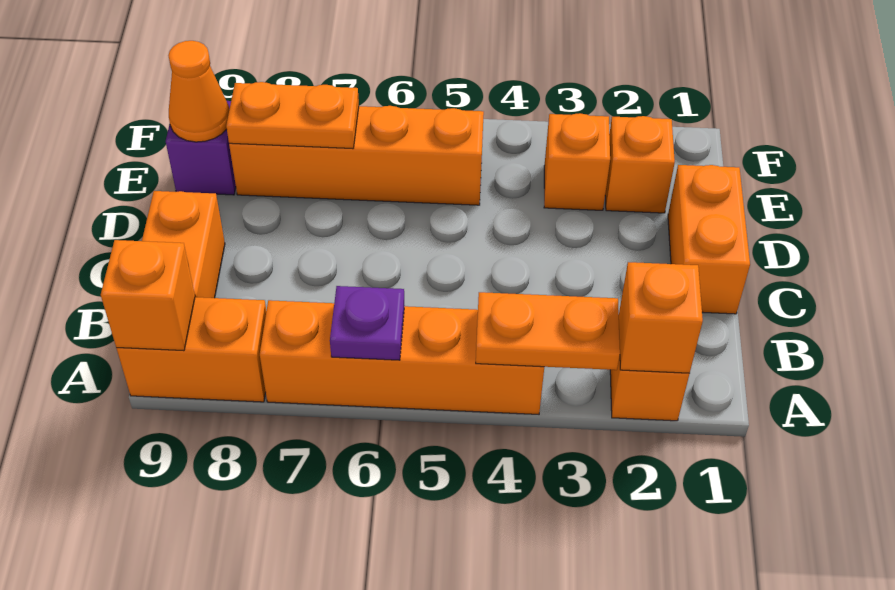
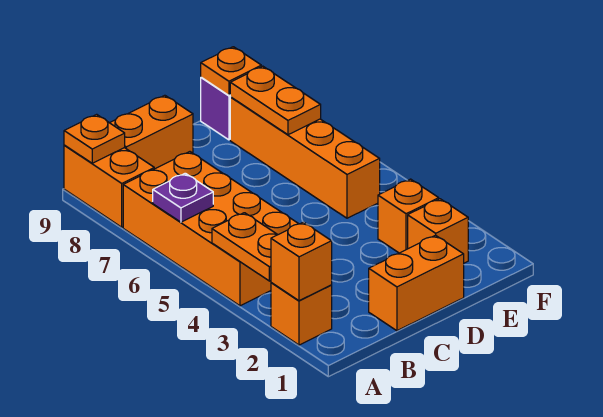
orange 1x4 brick [260,300,544,414] -> orange 2x4 brick [123,152,298,306]
orange 1x1 brick [101,240,195,351] -> orange 1x1 plate [64,114,125,163]
orange 1x1 cone [168,41,229,142] -> orange 1x1 plate [201,47,261,96]

